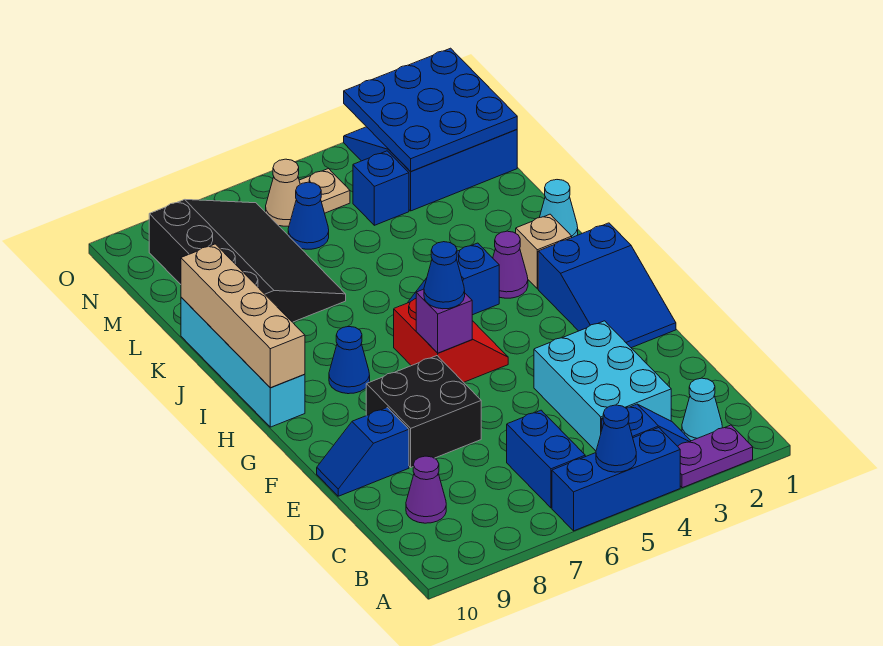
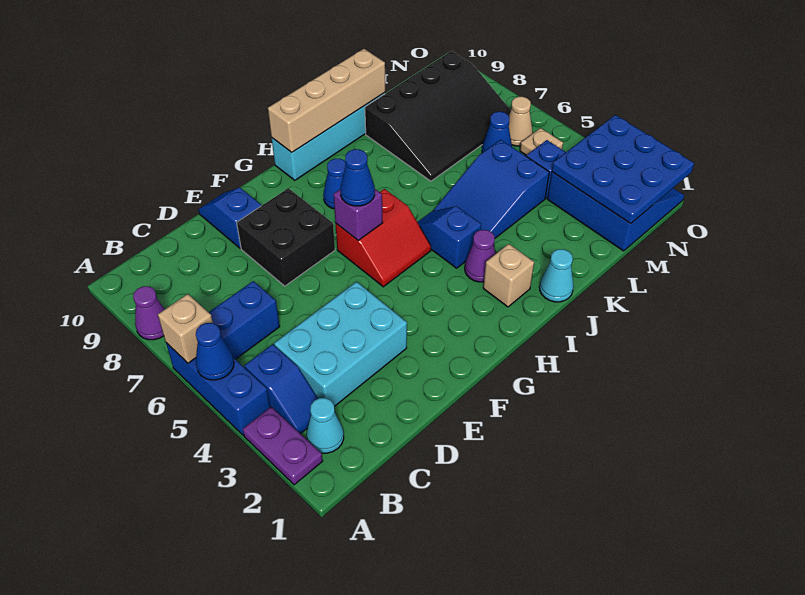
none -> tan 1x1 brick [158,294,213,363]
purple 1x1 cone [406,456,446,523] -> purple 1x1 cone moved to [133,286,165,340]
blue 2x3 slope [538,223,676,348] -> blue 2x3 slope moved to [433,140,549,239]

